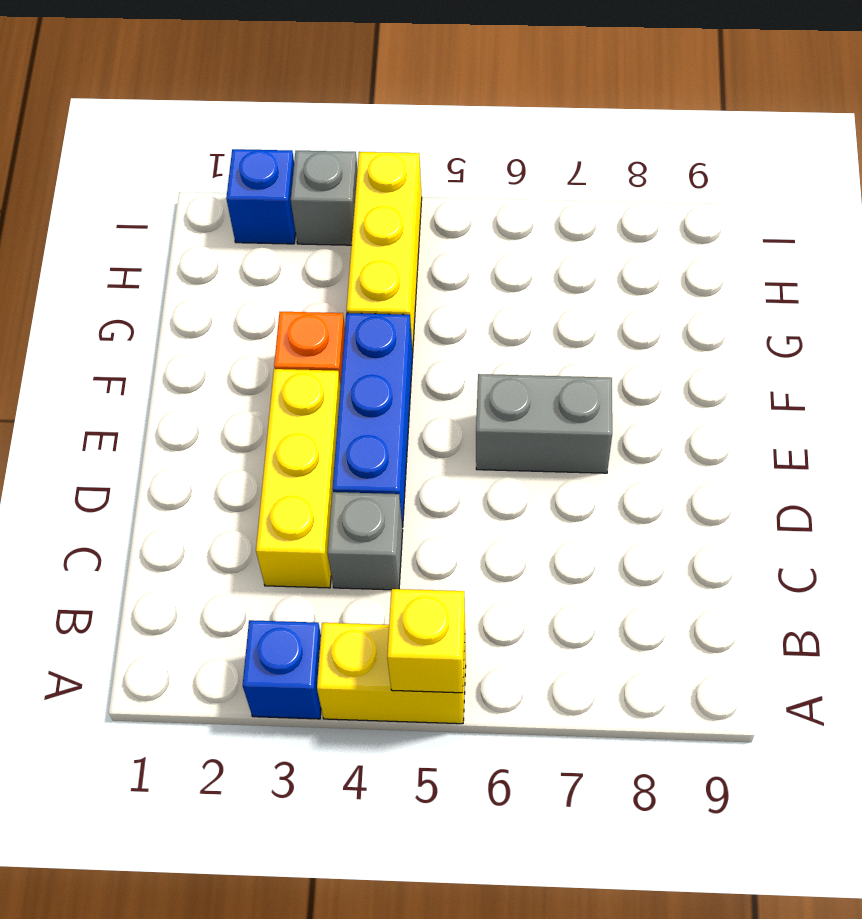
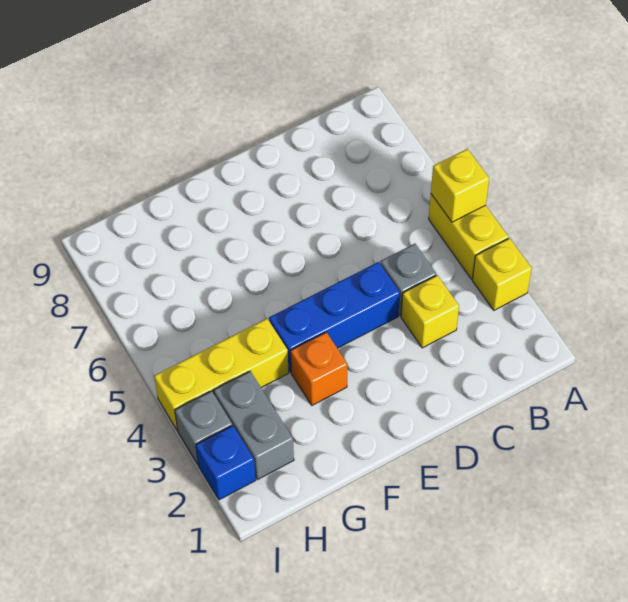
blue 1x1 brick [243,620,321,719] -> yellow 1x1 brick [472,238,532,310]
yellow 1x3 brick [256,369,341,588] -> yellow 1x1 brick [401,275,459,348]
grey 1x2 brick [476,374,612,473] -> grey 1x2 brick moved to [214,371,294,480]

